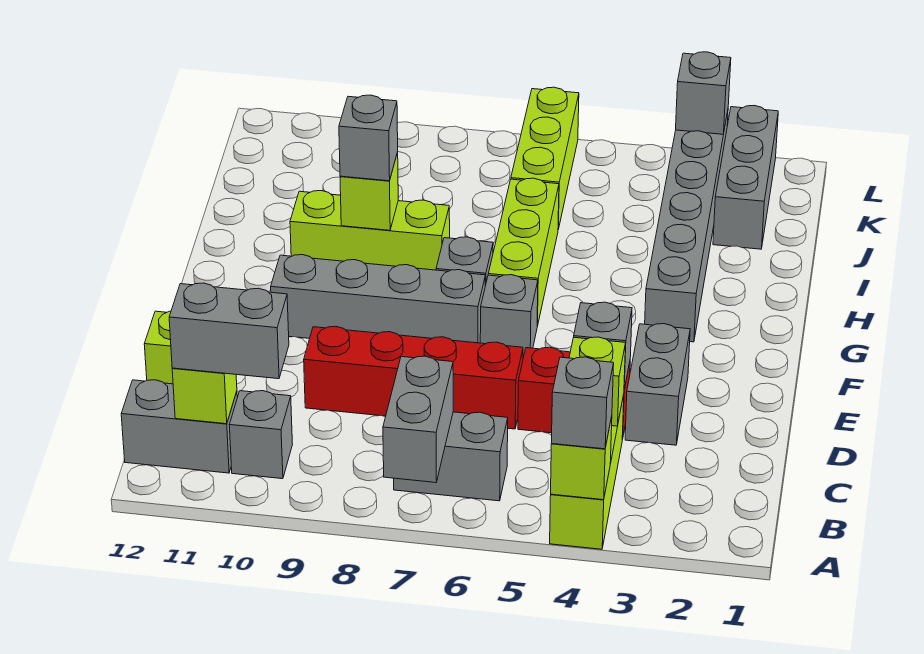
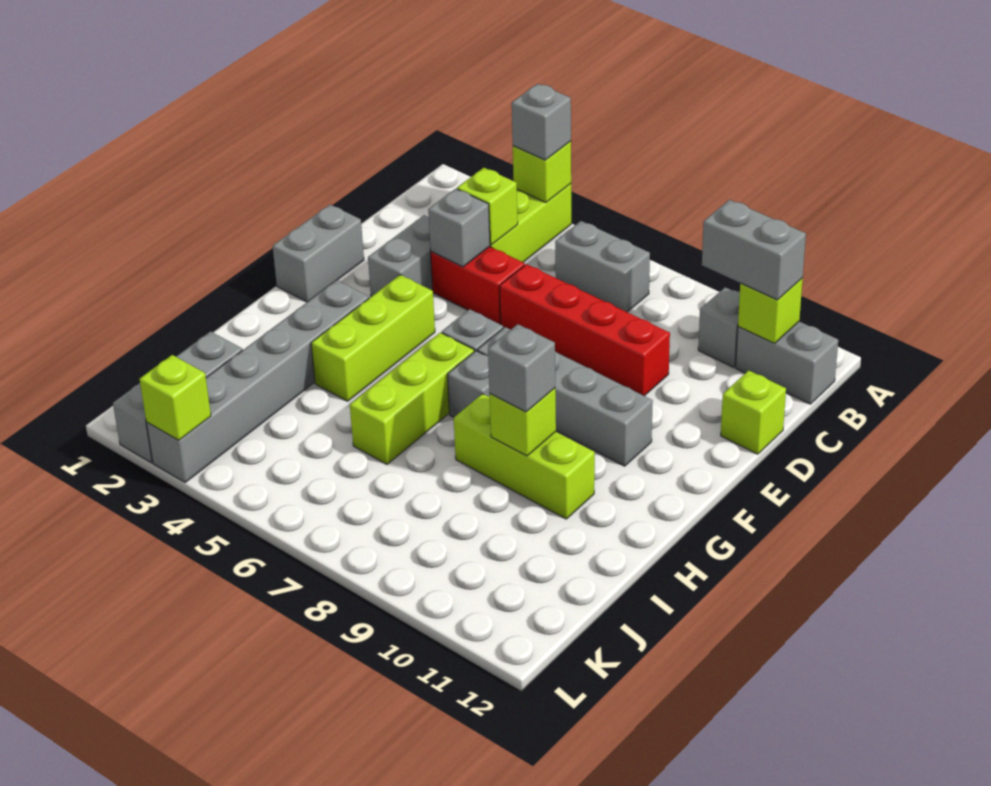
grey 1x2 brick [383,356,453,483] -> grey 1x2 brick moved to [273,205,364,302]
lime 1x3 brick [511,87,579,229] -> lime 1x3 brick moved to [311,275,435,401]
grey 1x1 brick [676,52,731,134] -> lime 1x1 brick [140,355,211,440]

